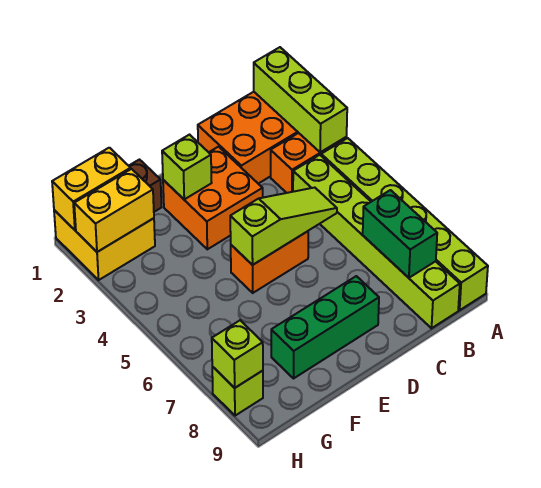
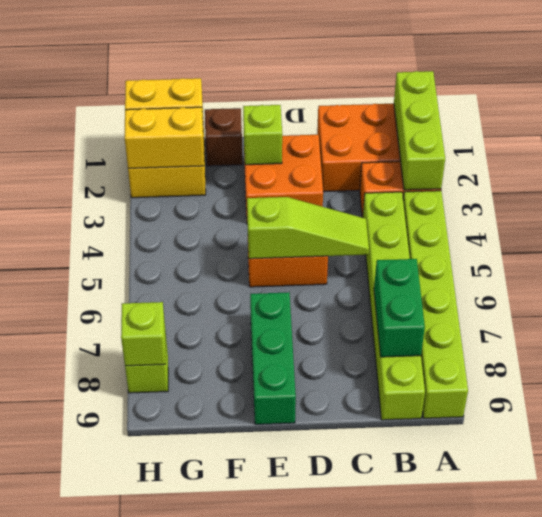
green 1x3 brick [271,276,379,379] -> green 1x3 brick turned to [250,292,296,424]

